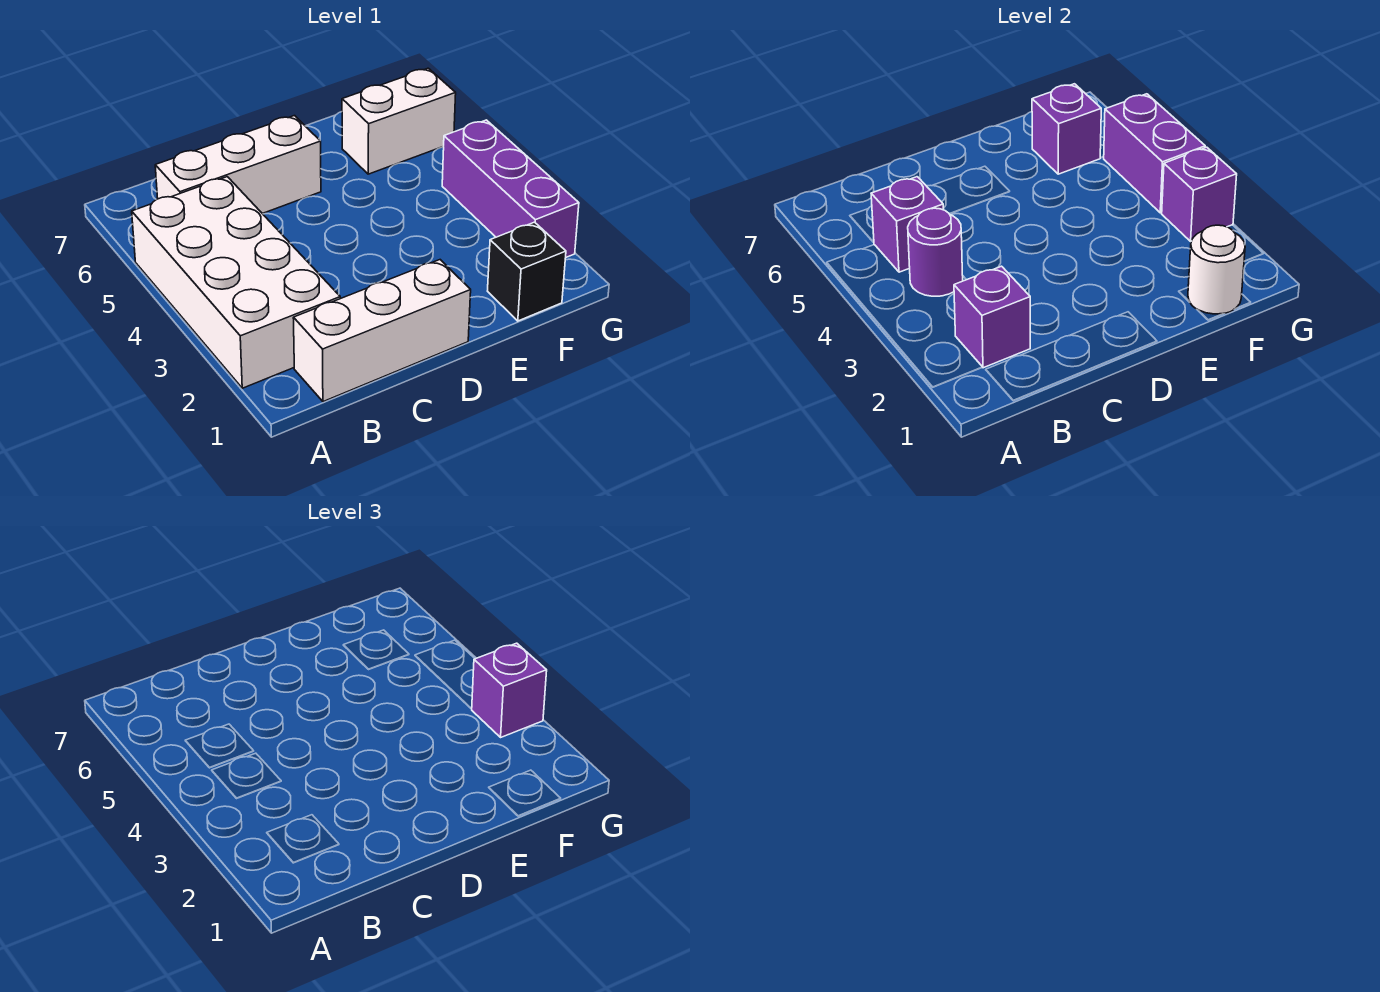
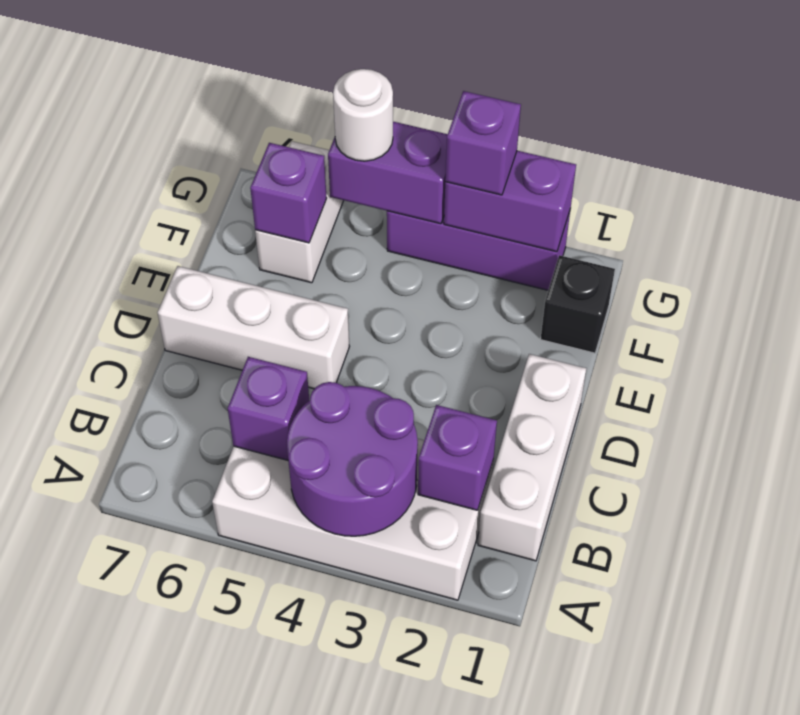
purple 1x1 round brick [908,208,963,296] -> purple 2x2 round brick [287,382,418,536]
white 1x3 brick [155,116,321,214] -> white 1x3 brick turned to [158,266,349,389]
white 1x1 round brick [1188,225,1245,314] -> white 1x1 round brick moved to [333,69,393,161]
purple 1x1 brick [1161,147,1237,241] -> purple 1x2 brick [444,151,576,252]

